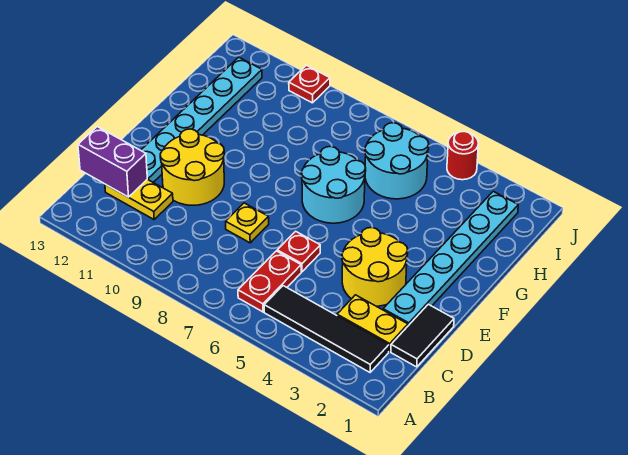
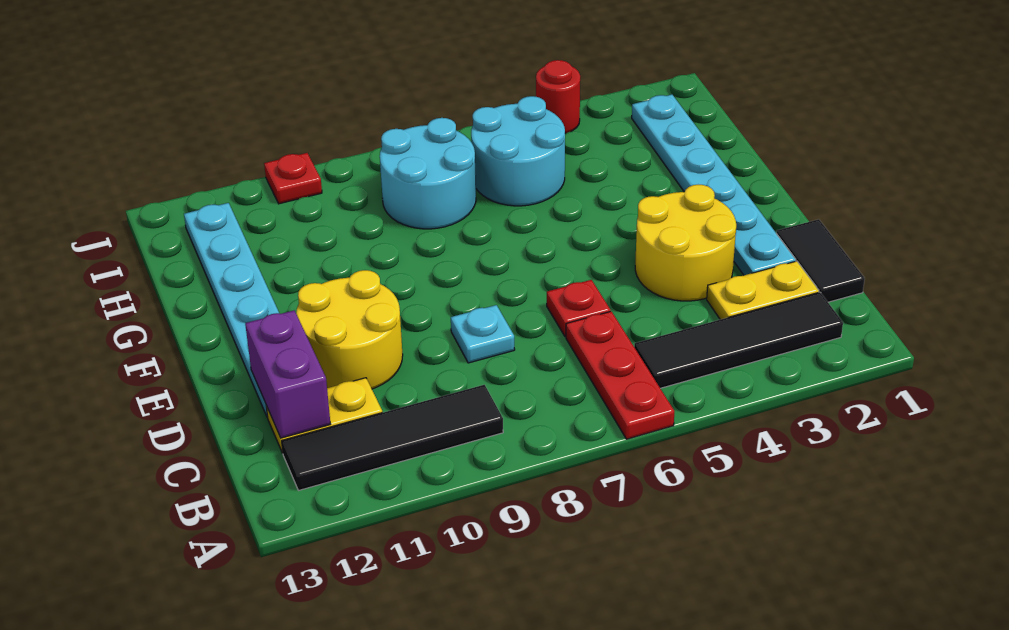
red 1x2 plate [238,251,301,312] -> red 1x3 plate [566,311,674,439]
none -> black 1x4 tile [282,385,503,490]
purple 1x2 brick [78,127,147,197] -> purple 1x2 brick turned to [245,310,330,438]
yellow 1x1 plate [226,203,269,243] -> cyan 1x1 plate [451,305,515,363]
cyan 2x2 round brick [301,147,366,223] -> cyan 2x2 round brick moved to [380,118,476,229]

